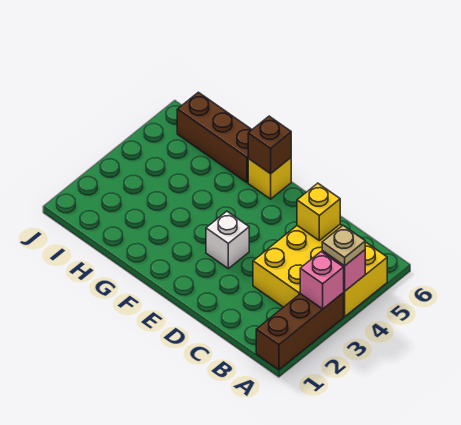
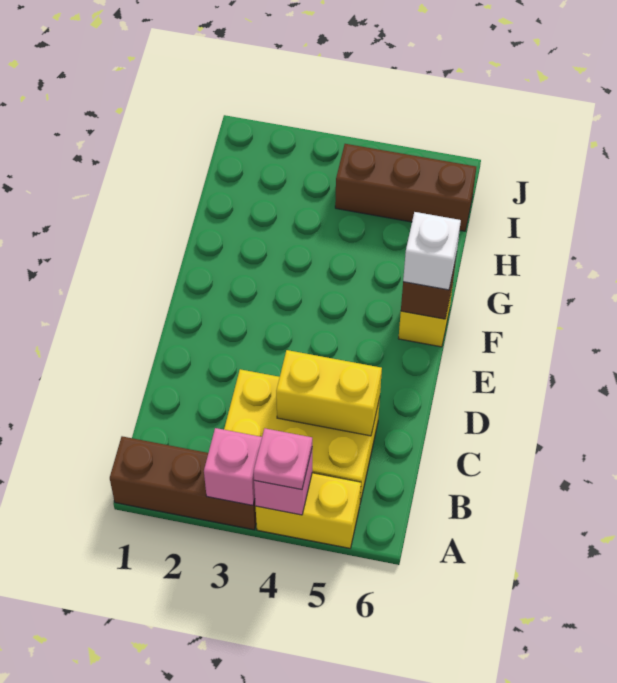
tan 1x1 plate [322,226,365,266] -> pink 1x1 plate [254,428,312,490]
yellow 1x1 brick [297,183,340,241] -> yellow 1x2 brick [276,350,382,436]
white 1x1 brick [206,211,249,269] -> white 1x1 brick moved to [403,212,461,290]
brown 1x3 brick [177,92,252,183] -> brown 1x3 brick turned to [335,144,476,231]

